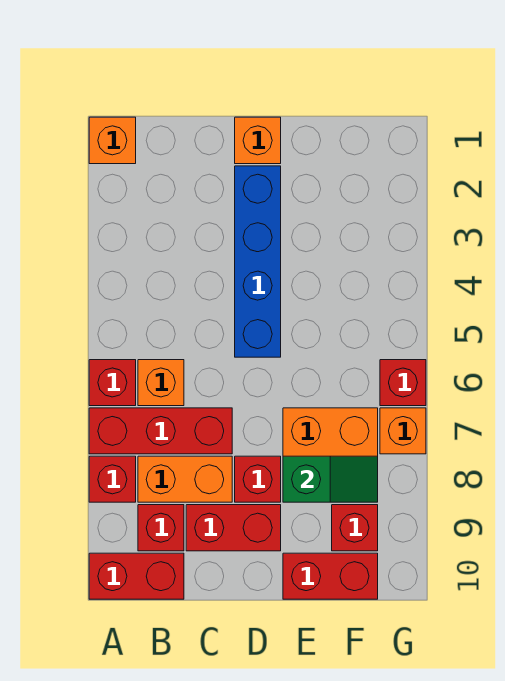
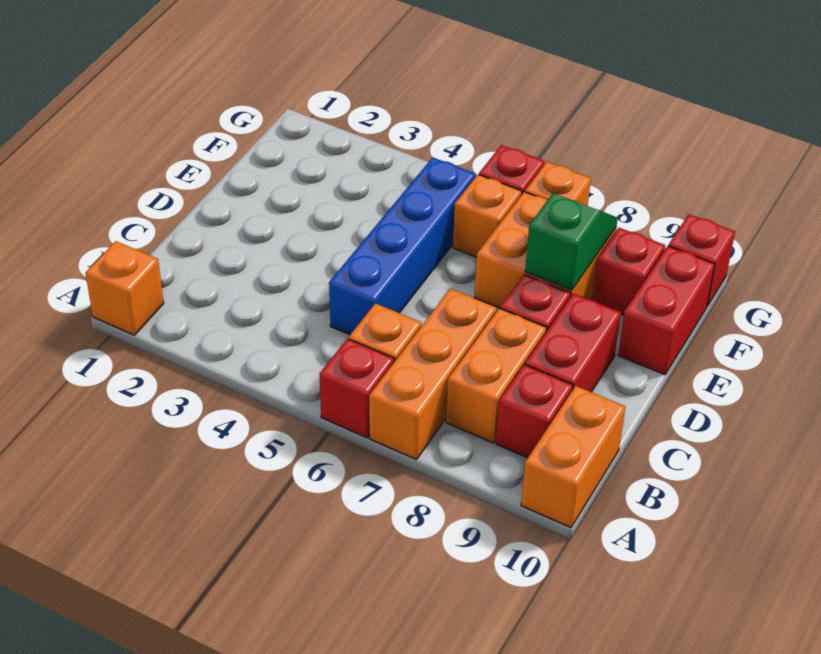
red 1x3 brick [89,408,232,454] -> orange 1x3 brick [369,289,497,459]
red 1x1 brick [89,456,136,502] -> red 1x1 brick moved to [668,214,735,306]
red 1x2 brick [89,553,184,599] -> orange 1x2 brick [521,386,625,527]
orange 1x1 brick [235,117,281,164] -> orange 1x1 brick moved to [453,175,522,257]
blue 1x4 brick [235,166,281,357] -> blue 1x4 brick turned to [329,158,476,335]

